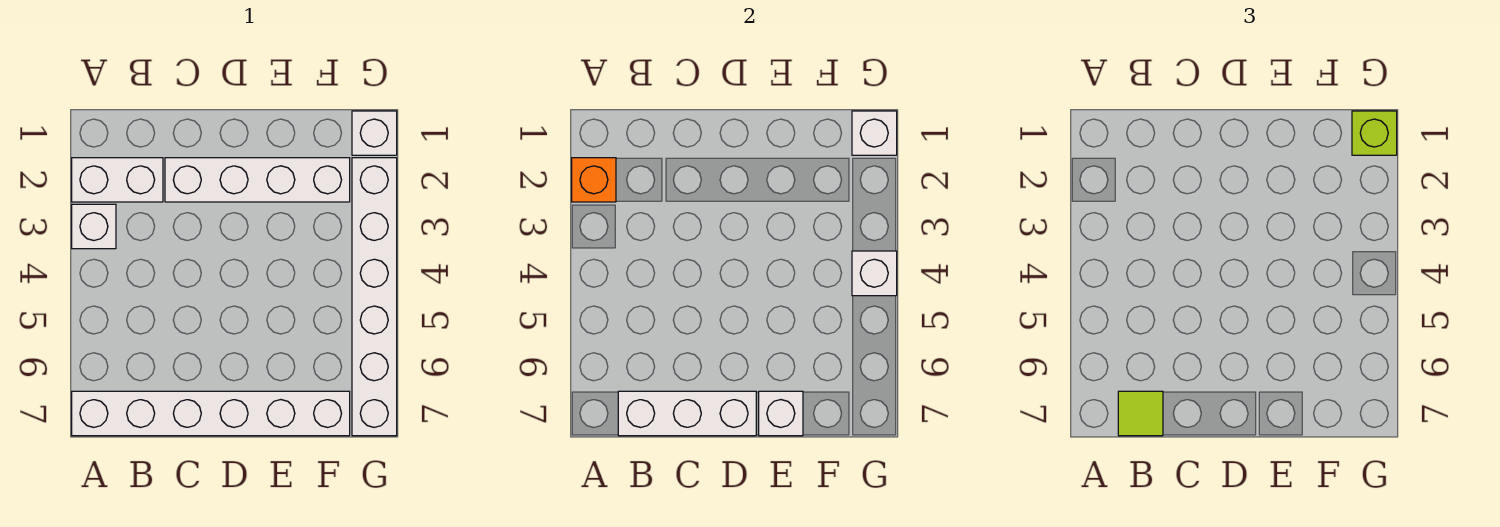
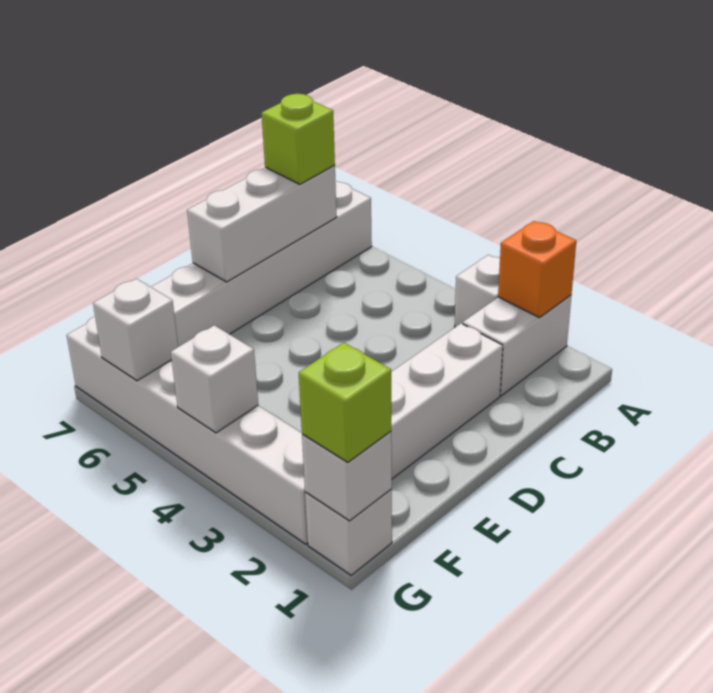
lime 1x1 tile [1118,391,1163,436] -> lime 1x1 brick [261,94,335,184]
white 1x1 brick [759,391,803,436] -> white 1x1 brick moved to [93,279,178,381]

